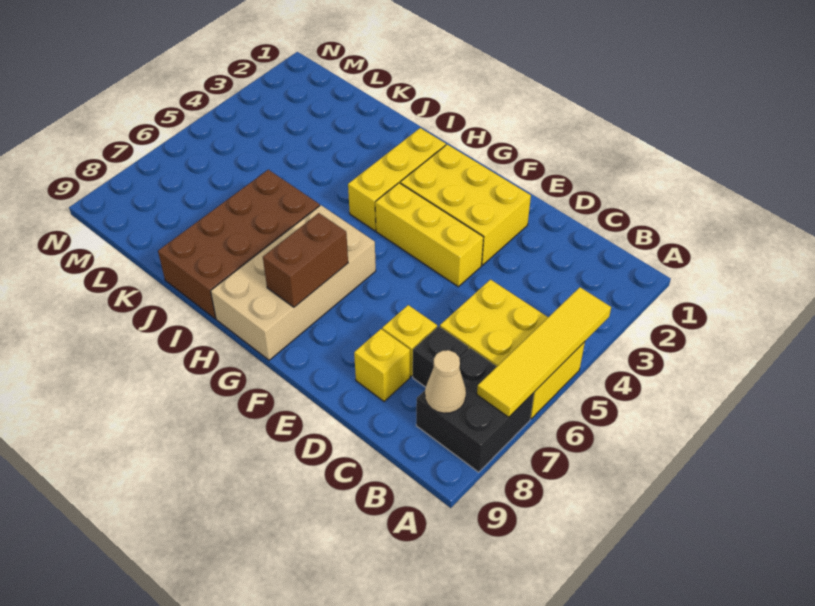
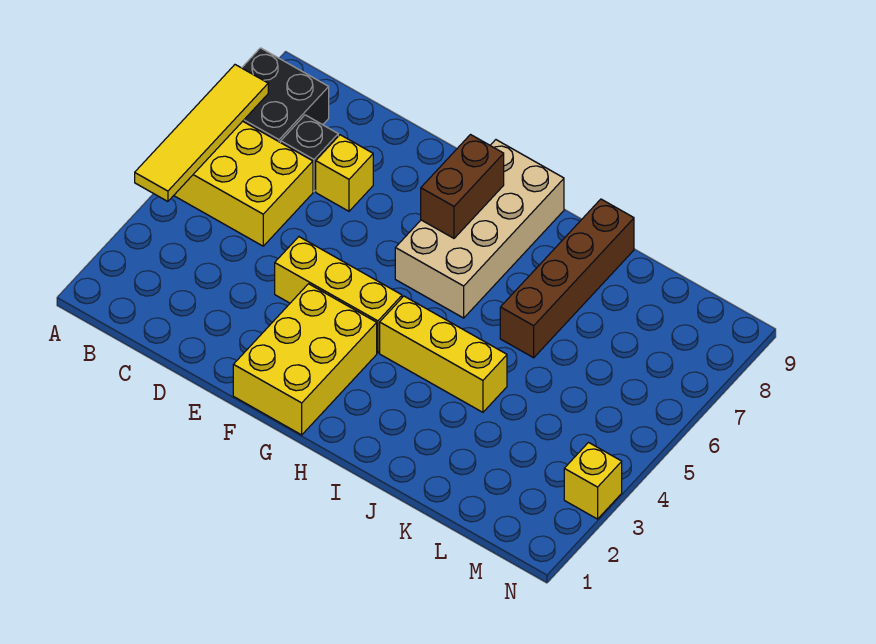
tan 1x1 cone [425,350,466,413] -> none
yellow 1x1 brick [354,329,410,402] -> yellow 1x1 brick moved to [564,443,622,519]
yellow 2x3 brick [400,144,531,265] -> yellow 2x3 brick turned to [233,284,377,435]
yellow 1x3 brick [348,128,446,231] -> yellow 1x3 brick turned to [380,296,507,412]
brown 2x4 brick [158,170,320,319] -> brown 1x4 brick [500,199,634,358]

